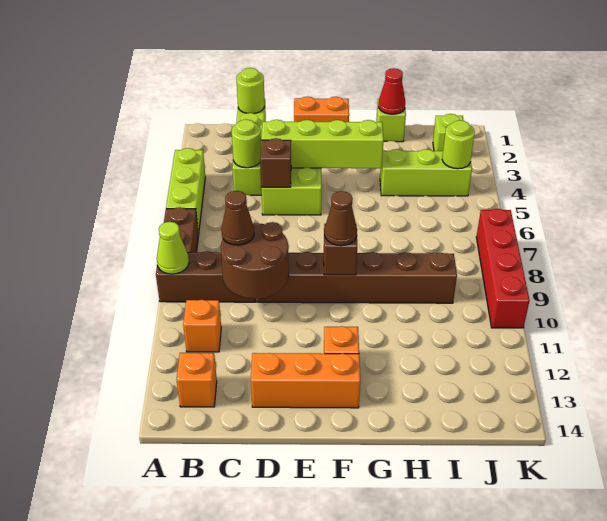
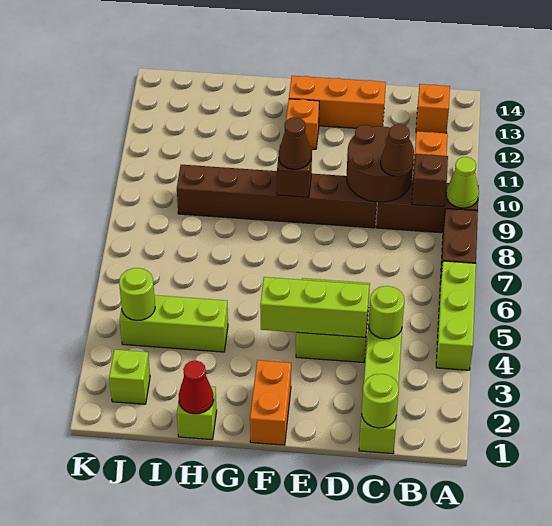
lime 1x4 brick [262,120,384,168] -> lime 1x3 brick [260,277,369,337]
brown 1x1 brick [260,138,291,187] -> brown 1x1 brick moved to [412,154,448,207]
orange 1x2 brick [294,97,349,122] -> orange 1x2 brick turned to [250,360,291,445]
red 1x4 brick [476,209,530,328] -> none

